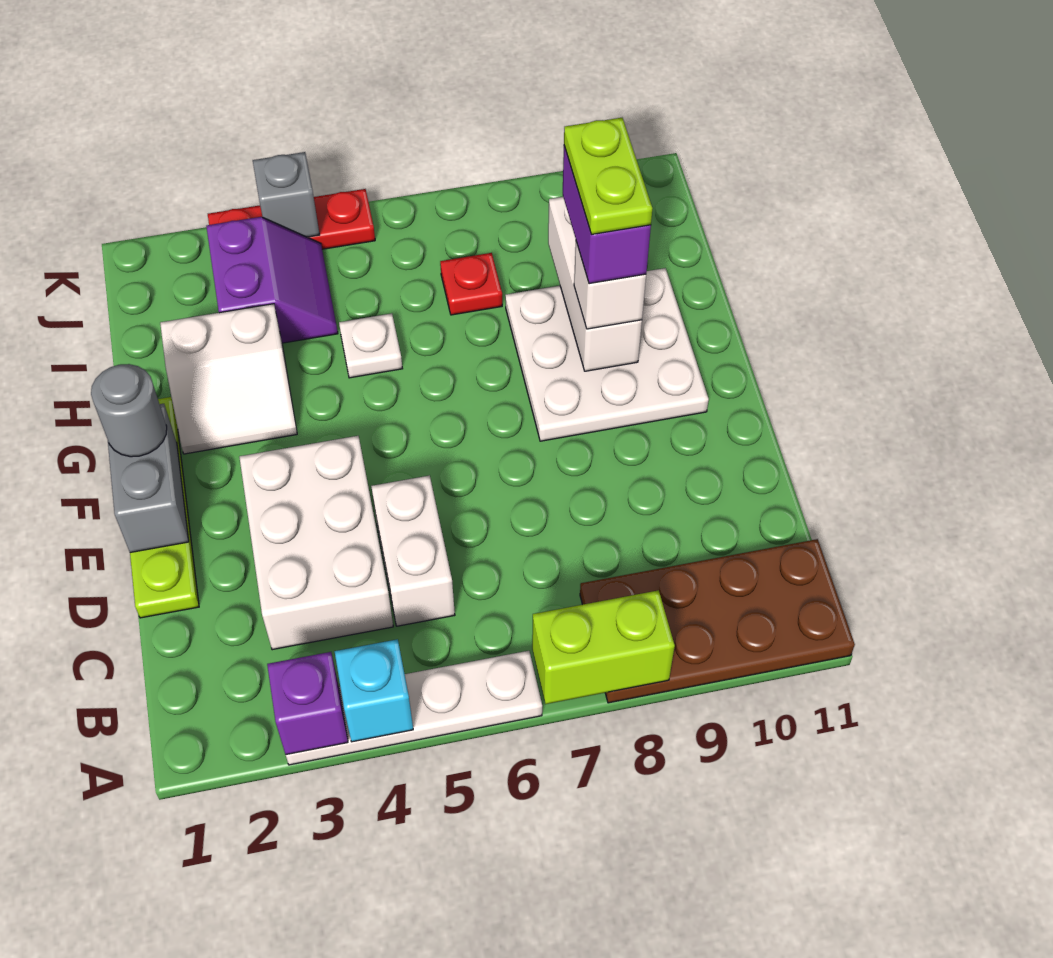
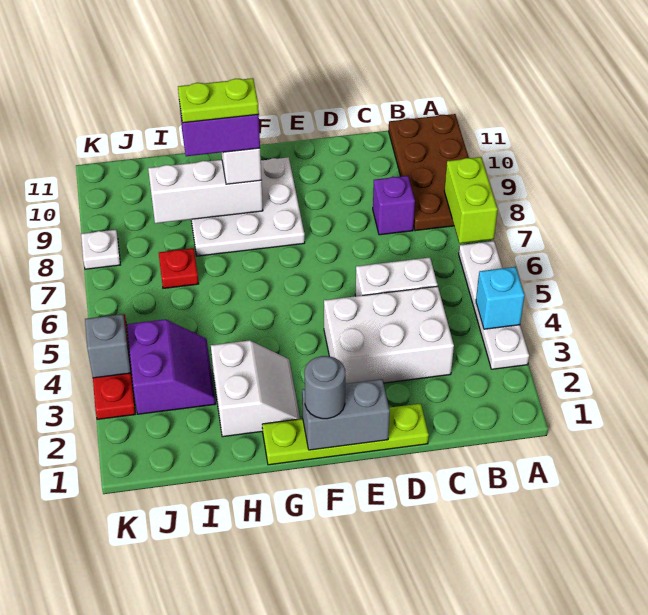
purple 1x1 brick [267,652,348,755] -> purple 1x1 brick moved to [373,176,415,235]
white 1x1 plate [339,313,403,378] -> white 1x1 plate moved to [81,230,120,269]
purple 2x2 slope [206,217,338,343] -> purple 2x2 slope turned to [127,319,216,414]

